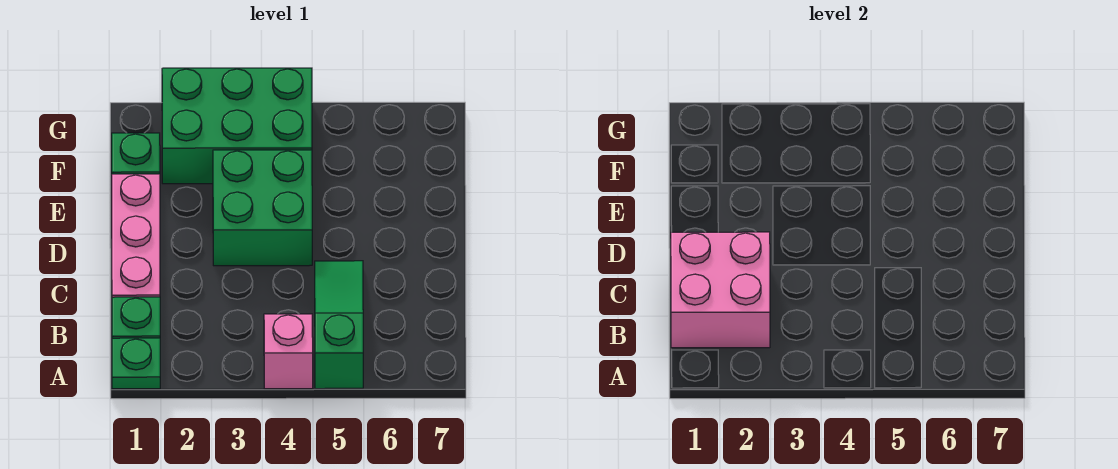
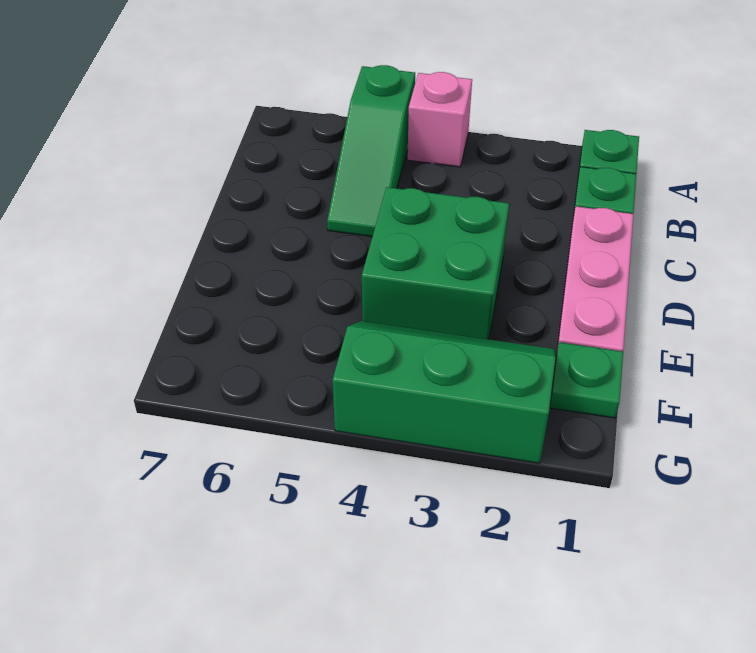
pink 2x2 brick [671,232,770,348] -> none
green 2x3 brick [162,68,312,184] -> green 2x3 slope [333,321,556,463]

